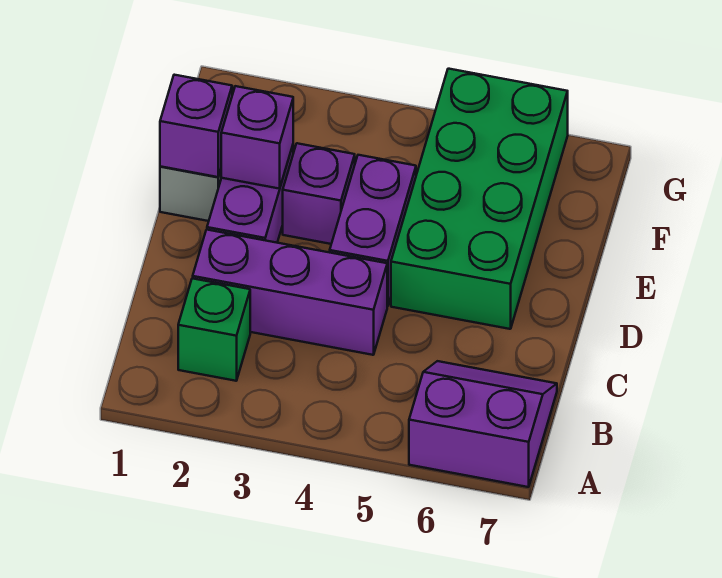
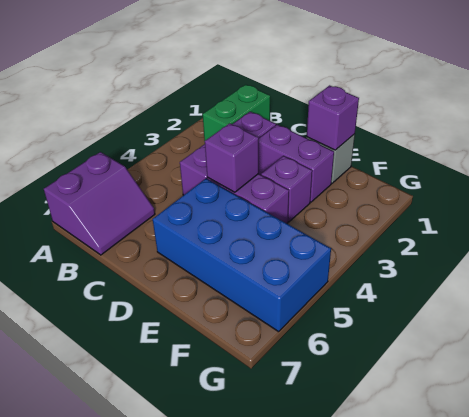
green 1x1 brick [178,278,250,381] -> green 1x2 brick [203,85,270,141]
green 2x4 brick [391,69,568,329] -> blue 2x4 brick [153,179,331,332]
purple 1x1 brick [221,86,293,189] -> purple 1x1 brick moved to [205,123,259,192]

